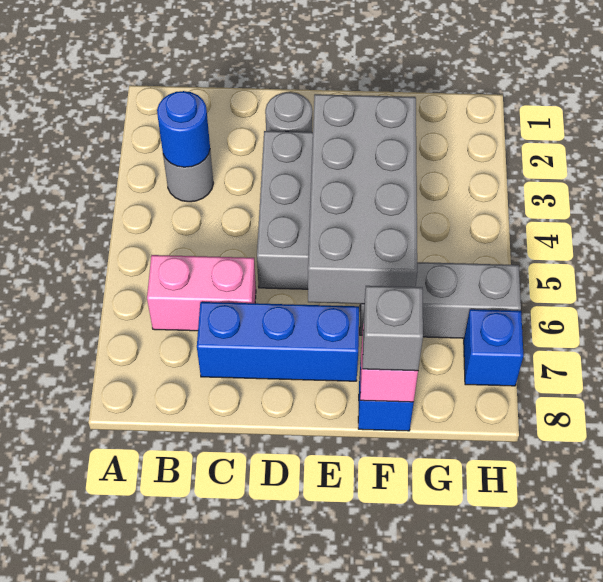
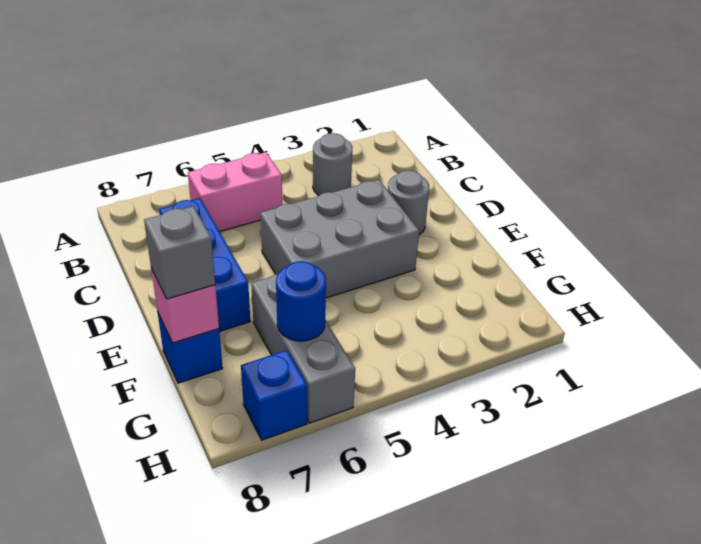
blue 1x1 round brick [157,91,210,167] -> blue 1x1 round brick moved to [276,261,326,341]
pink 1x2 brick [147,255,256,331] -> pink 1x2 brick turned to [188,152,282,232]
grey 2x4 brick [308,94,417,304] -> none

